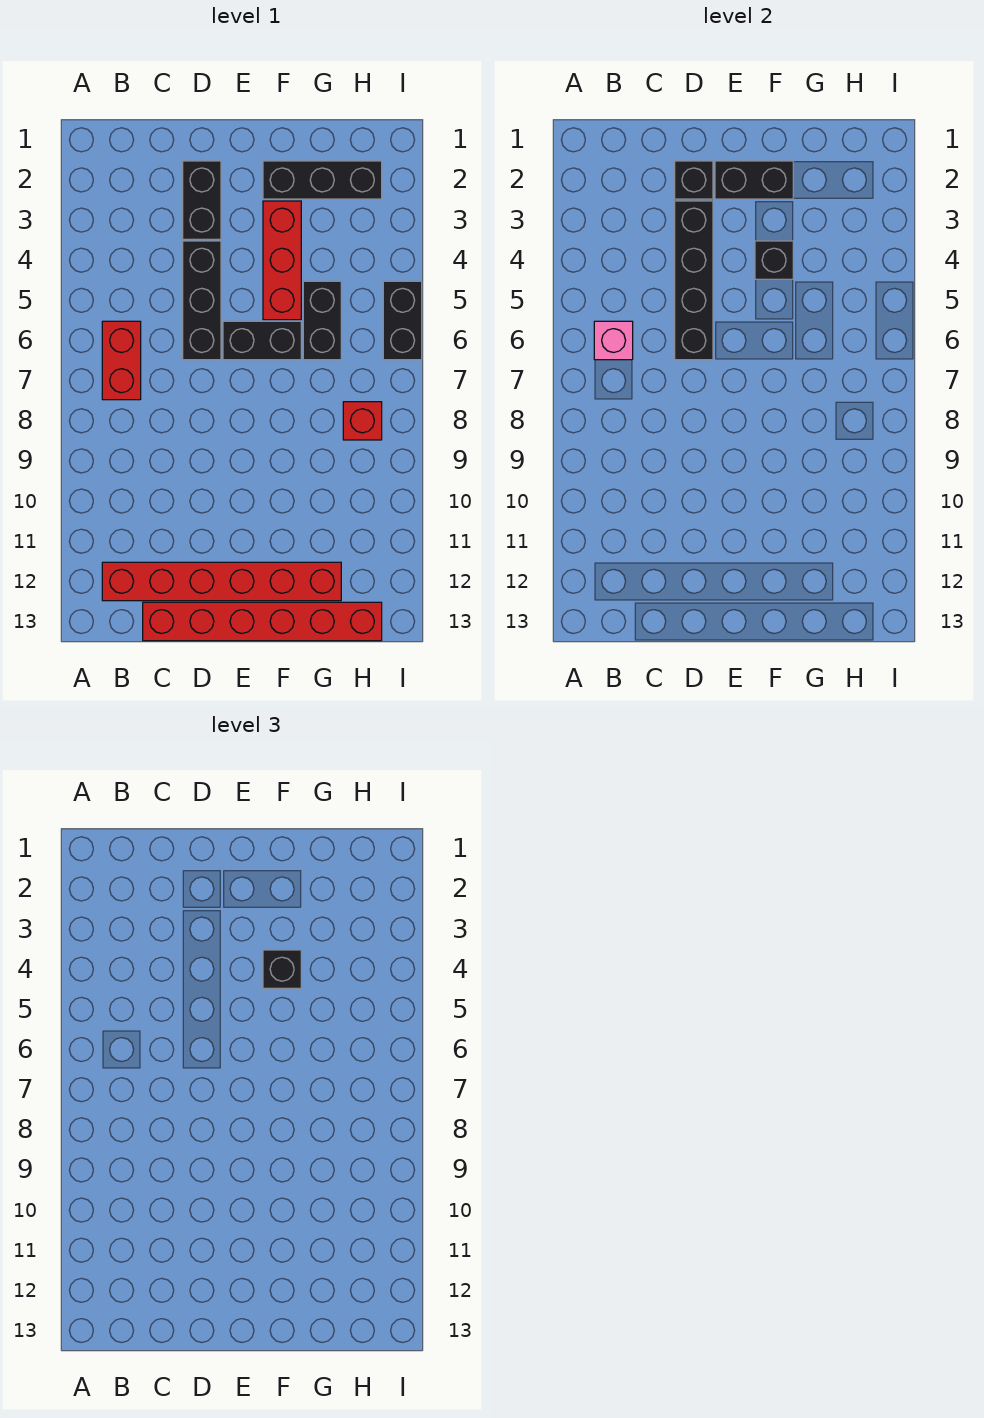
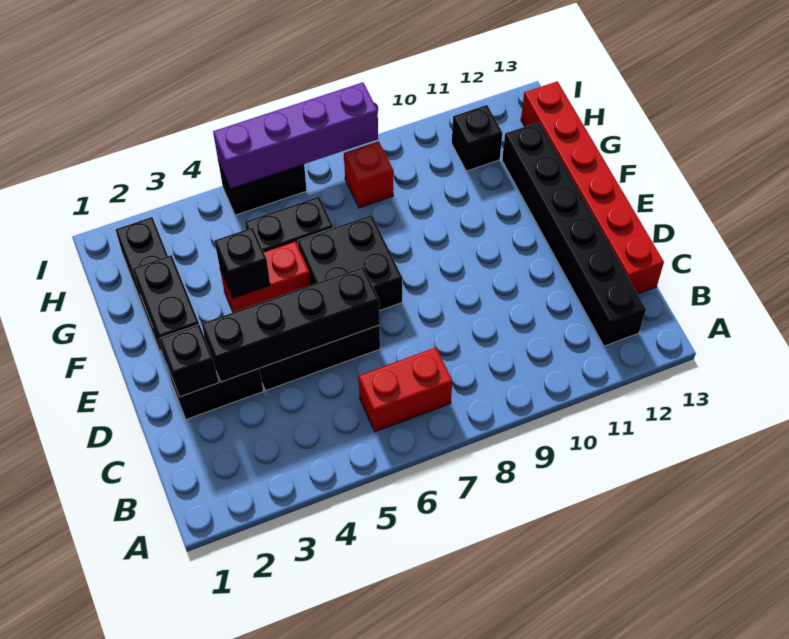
pink 1x1 brick [594,321,633,360] -> none
red 1x6 brick [102,562,341,601] -> black 1x6 brick [502,122,646,346]
black 1x2 brick [223,321,301,360] -> black 2x2 brick [298,215,402,311]
red 1x3 brick [263,201,301,320] -> red 1x2 brick [220,241,311,312]
black 1x1 brick [263,950,301,988] -> black 1x1 brick moved to [452,105,502,171]
none -> purple 1x4 brick [213,82,378,188]

